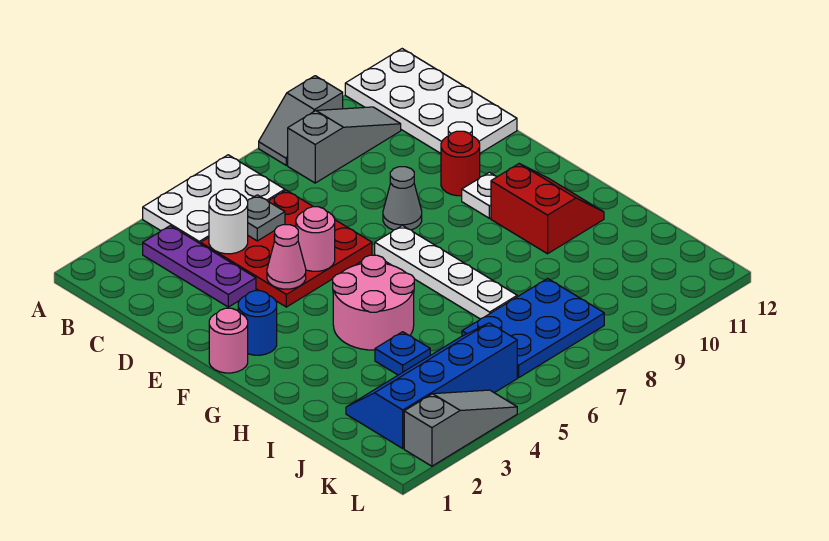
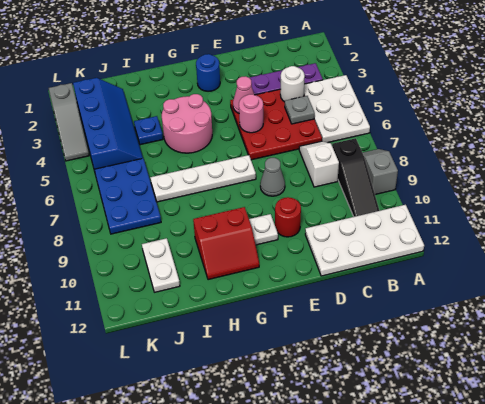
grey 1x3 slope [288,107,401,183] -> black 1x3 slope [332,138,379,217]
none -> white 1x2 slope [299,141,339,187]
pink 1x1 round brick [209,308,248,373] -> none
none -> white 1x2 plate [142,238,180,292]

